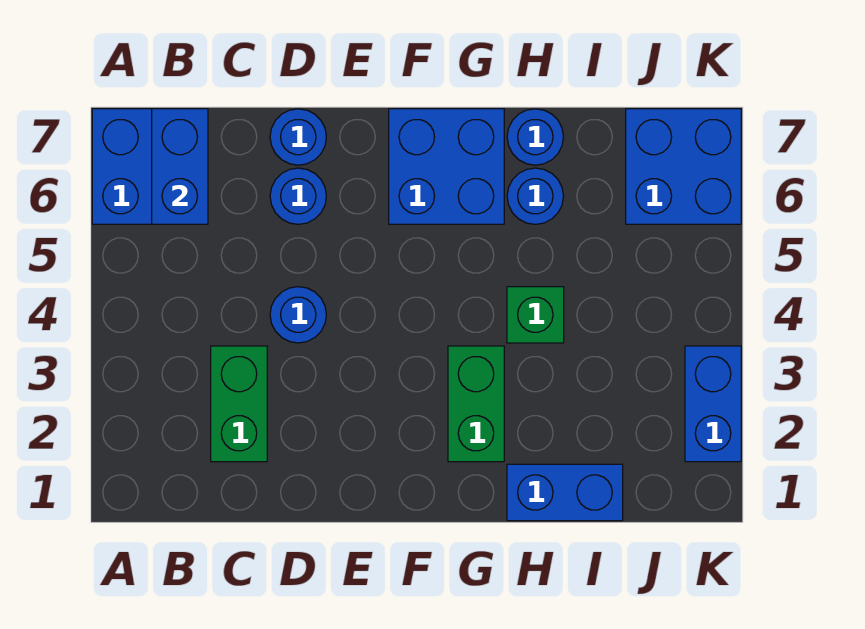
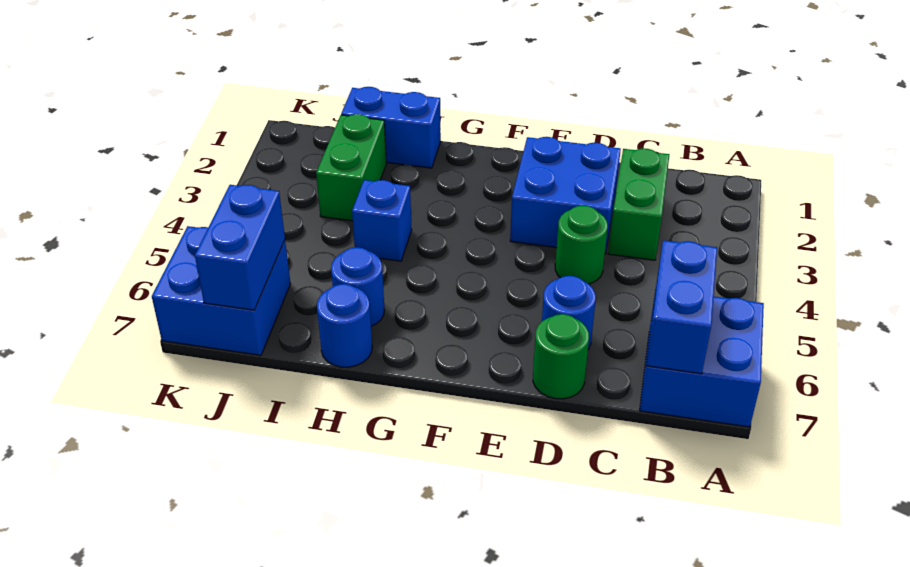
blue 1x1 round brick [270,287,326,343] -> green 1x1 round brick [555,205,608,284]
blue 1x1 round brick [270,109,326,165] -> green 1x1 round brick [533,314,589,399]
blue 2x2 brick [389,109,504,224] -> blue 2x2 brick moved to [510,137,621,254]
green 1x2 brick [448,346,504,462] -> green 1x2 brick moved to [316,114,386,221]
green 1x1 brick [507,287,564,343] -> blue 1x1 brick [352,180,412,261]
blue 1x2 brick [685,346,741,462] -> blue 1x2 brick moved to [195,185,285,310]

